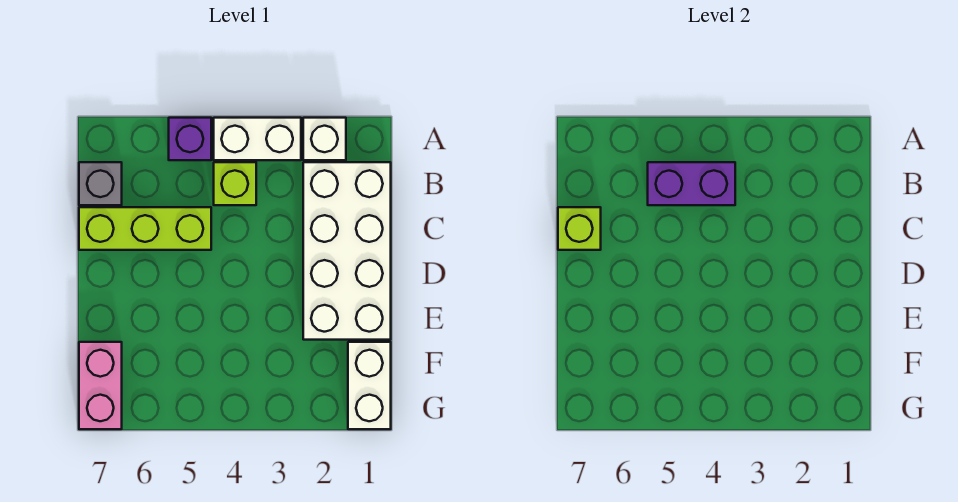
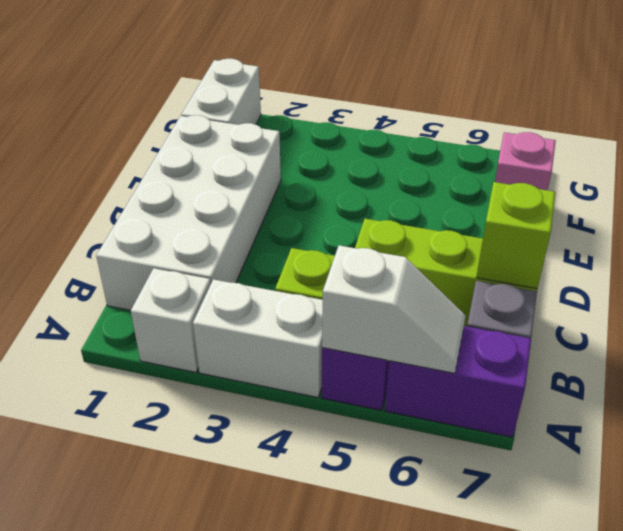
none -> white 1x2 slope [322,245,466,373]
purple 1x2 brick [648,162,735,205] -> purple 1x2 brick moved to [385,326,531,437]
pink 1x2 brick [79,342,122,429] -> pink 1x1 brick [495,132,556,190]

